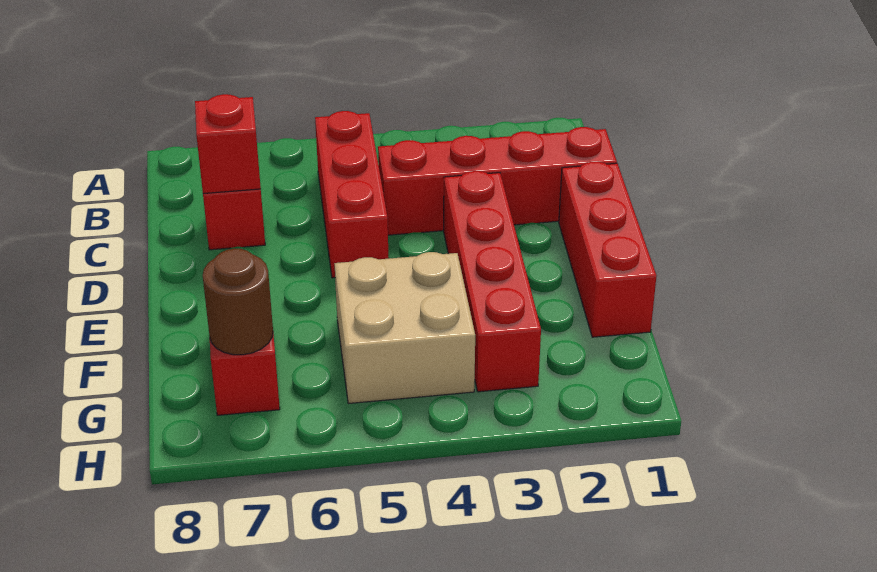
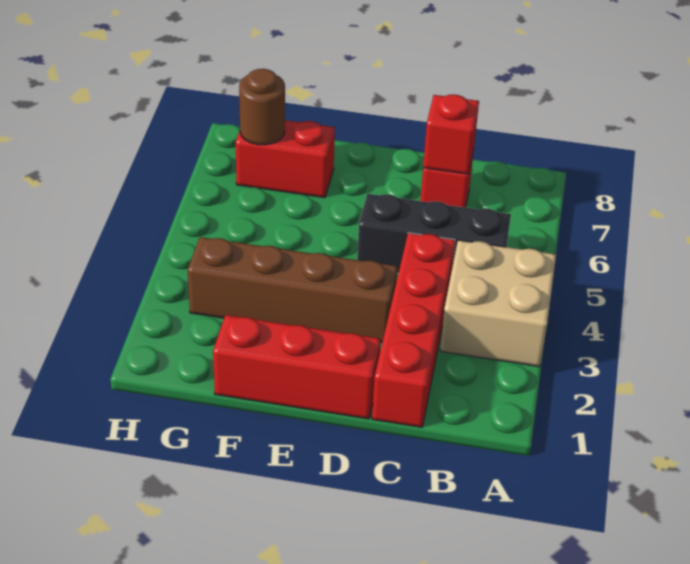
red 1x3 brick [315,111,389,278] -> black 1x3 brick [357,194,511,273]
red 1x4 brick [444,171,541,392] -> brown 1x4 brick [188,237,398,342]
tan 2x2 brick [334,252,475,404] -> tan 2x2 brick moved to [440,240,556,367]

